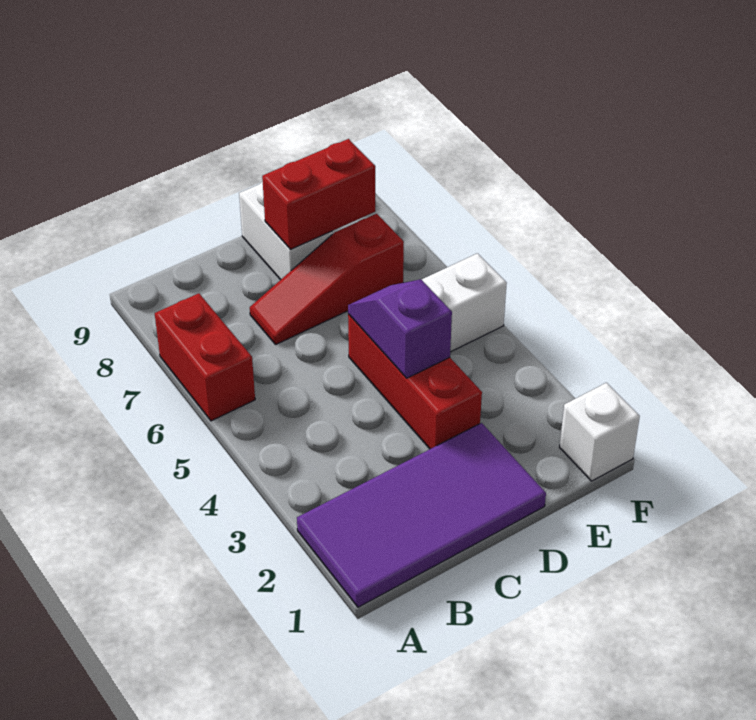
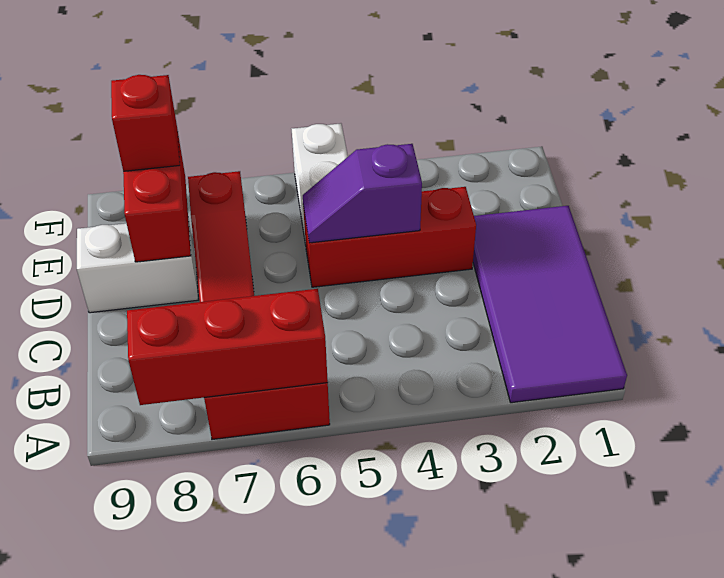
none -> red 1x3 brick [127,289,328,405]
none -> red 1x1 brick [111,75,180,171]
white 1x1 brick [560,383,640,481] -> none

